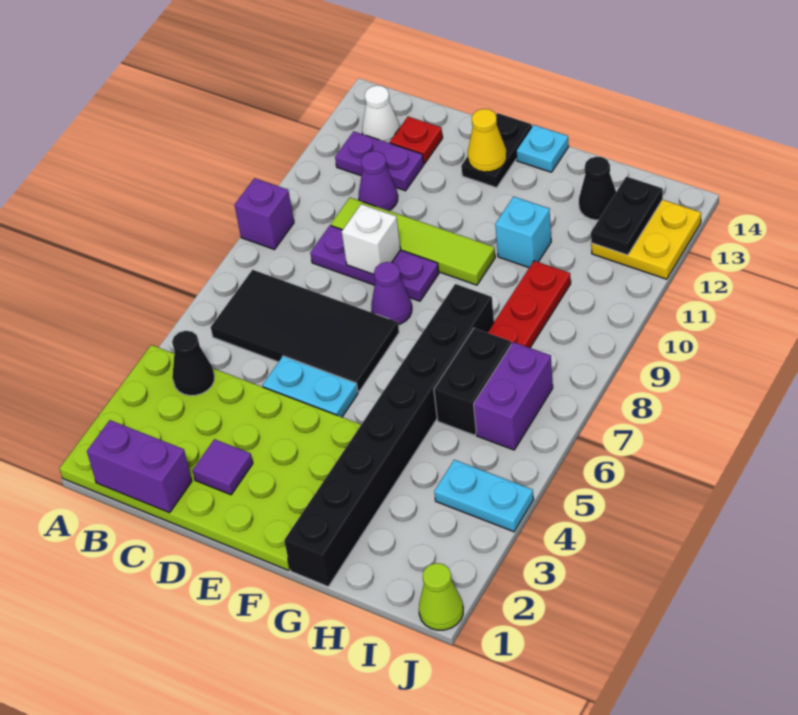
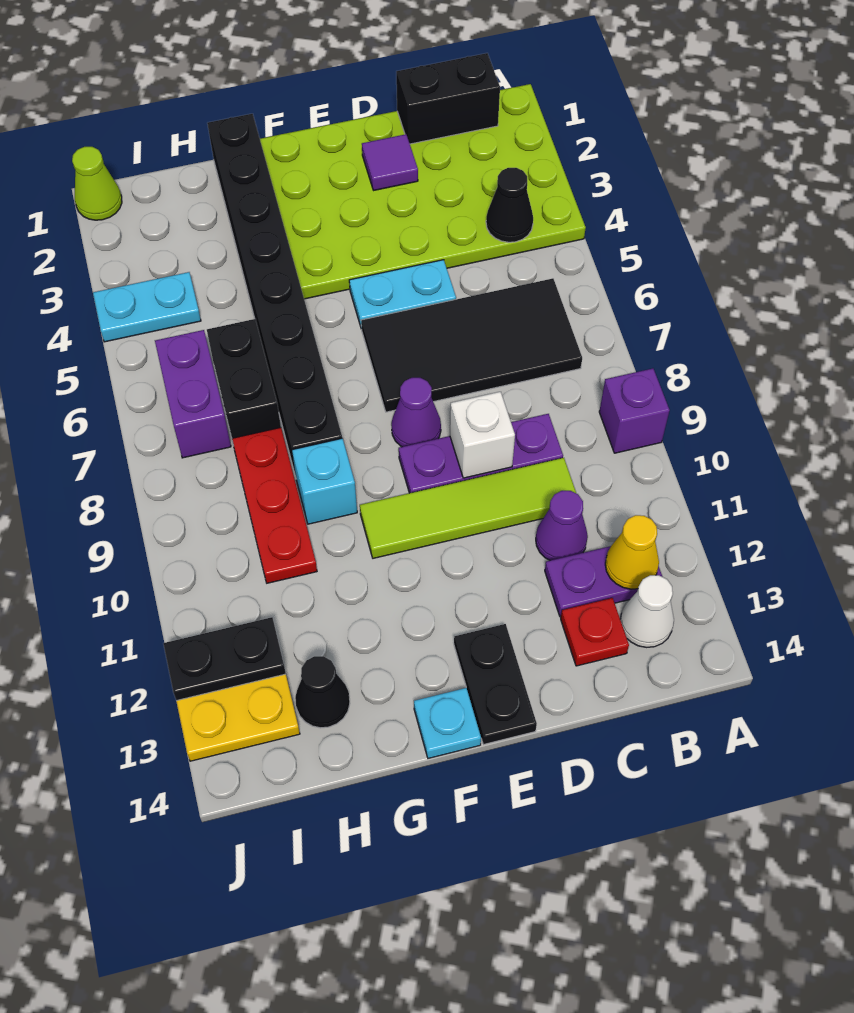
purple 1x2 brick [87,420,192,513] -> black 1x2 brick [396,53,500,144]
yellow 1x1 cone [468,109,507,172] -> yellow 1x1 cone moved to [605,515,659,589]
cyan 1x1 brick [495,197,551,268] -> cyan 1x1 brick moved to [292,438,357,524]
black 1x2 plate [591,177,663,255] -> black 1x2 plate turned to [163,617,286,701]

